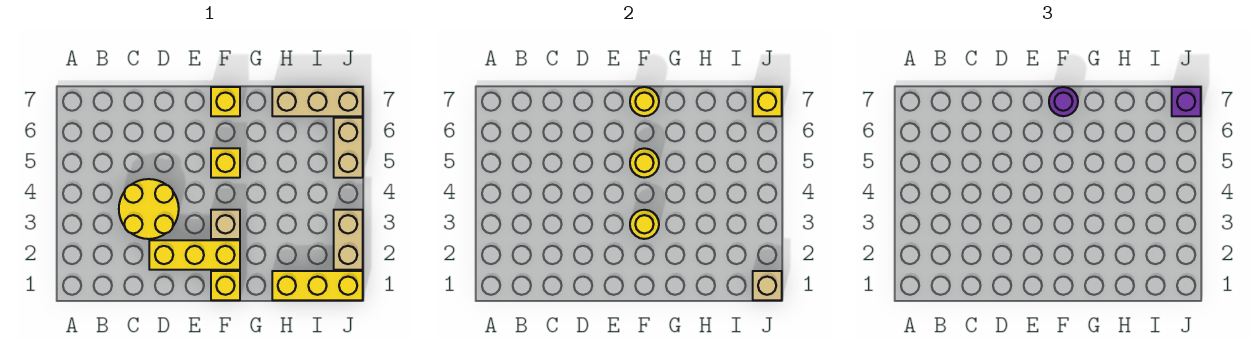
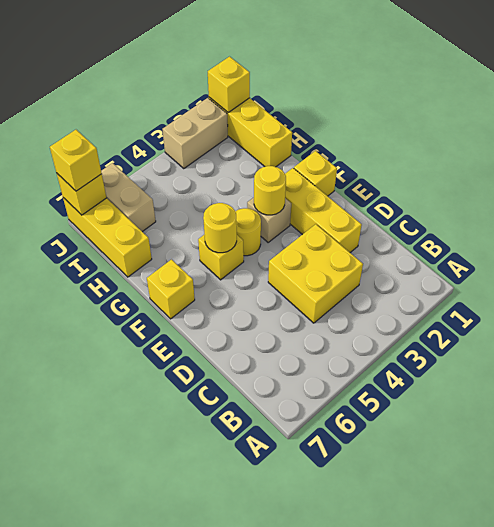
yellow 2x2 round brick [119,179,179,239] -> yellow 2x2 brick [268,224,363,323]
yellow 1x1 round brick [630,87,659,116] -> yellow 1x1 round brick moved to [235,208,261,256]
purple 1x1 round brick [1049,87,1078,116] -> none
tan 1x3 brick [272,87,363,116] -> yellow 1x3 brick [63,198,152,277]
tan 1x1 brick [753,271,782,300] -> yellow 1x1 brick [208,57,250,112]
tan 1x2 brick [334,118,363,178] -> tan 1x2 brick turned to [101,163,156,232]
purple 1x1 brick [1172,87,1201,116] -> yellow 1x1 brick [50,130,102,191]

